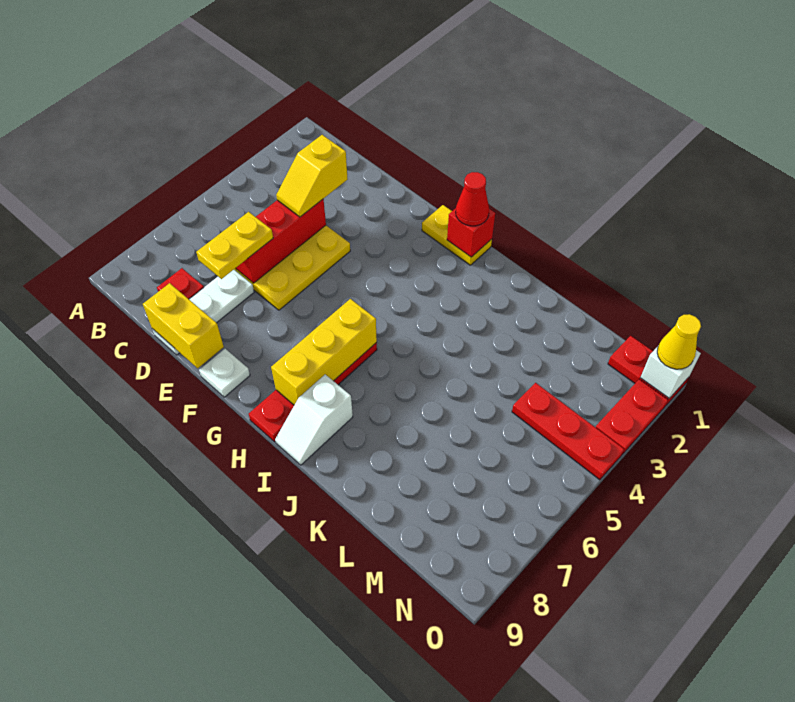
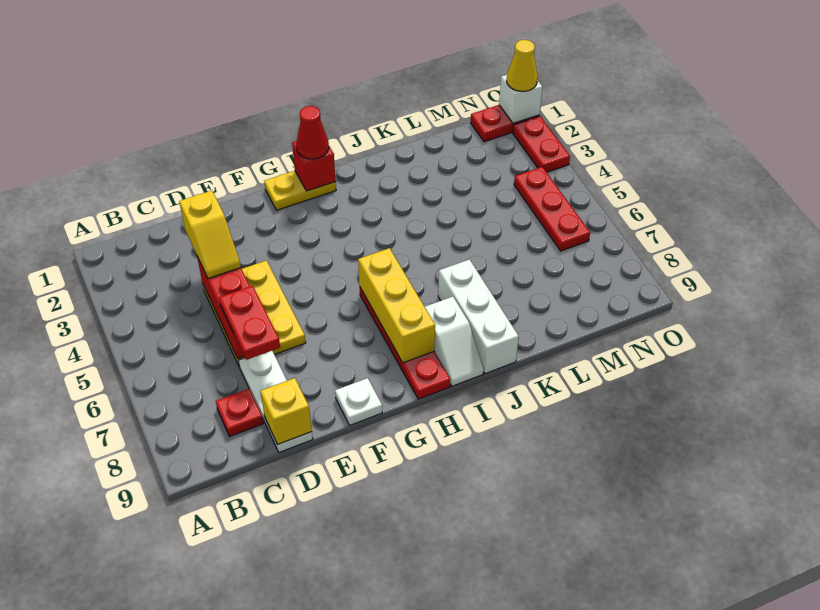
yellow 1x2 plate [196,212,273,279] -> red 1x2 plate [219,286,280,360]
yellow 1x2 brick [143,283,224,368] -> yellow 1x1 brick [260,378,312,445]
none -> white 1x3 brick [438,259,519,374]
red 1x3 plate [512,383,624,480] -> red 1x3 plate turned to [514,167,590,251]

